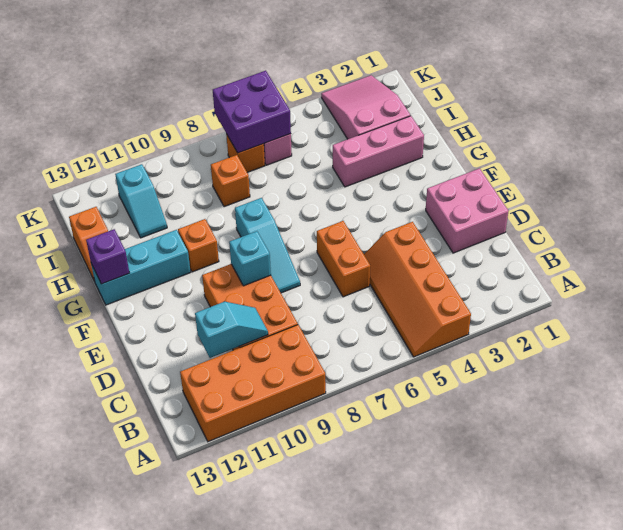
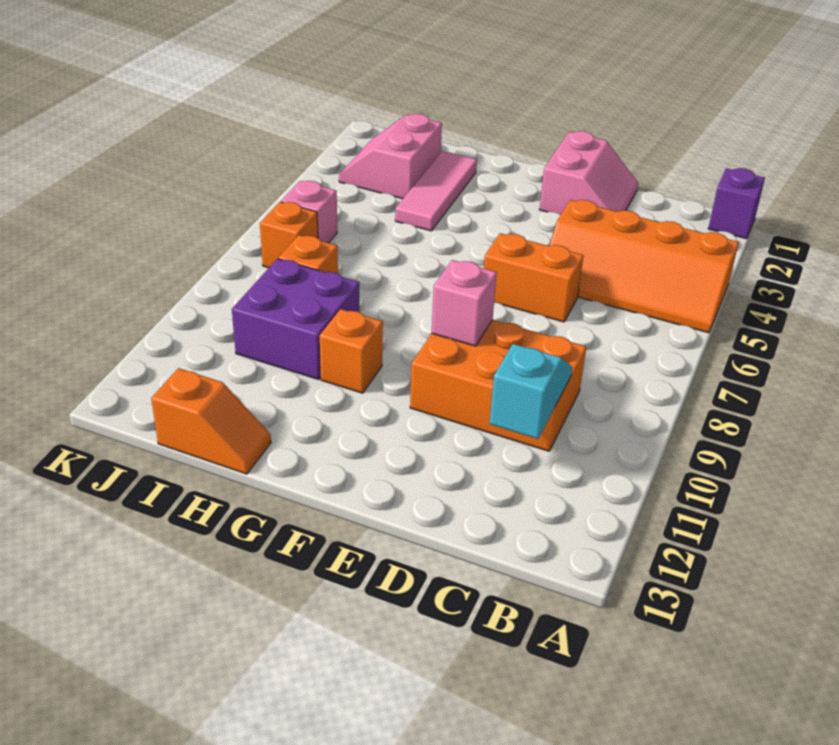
orange 2x4 brick [180,325,326,442] -> none
pink 2x2 brick [426,168,508,253] -> pink 2x2 slope [539,131,638,215]
cyan 1x3 slope [235,198,300,293] -> none
cyan 1x1 brick [229,231,271,286] -> pink 1x1 brick [432,260,497,346]
cyan 1x3 brick [91,230,191,305] -> none
purple 1x1 brick [86,229,129,284] -> purple 1x1 brick moved to [708,168,765,239]
pink 1x3 brick [333,116,424,187] -> pink 1x3 tile [395,151,477,231]
pink 2x3 slope [321,75,410,139] -> pink 2x2 slope [339,114,442,199]
cyan 1x2 slope [115,164,167,238] -> none
purple 2x2 brick [213,71,291,153] -> purple 2x2 brick moved to [232,259,359,380]

